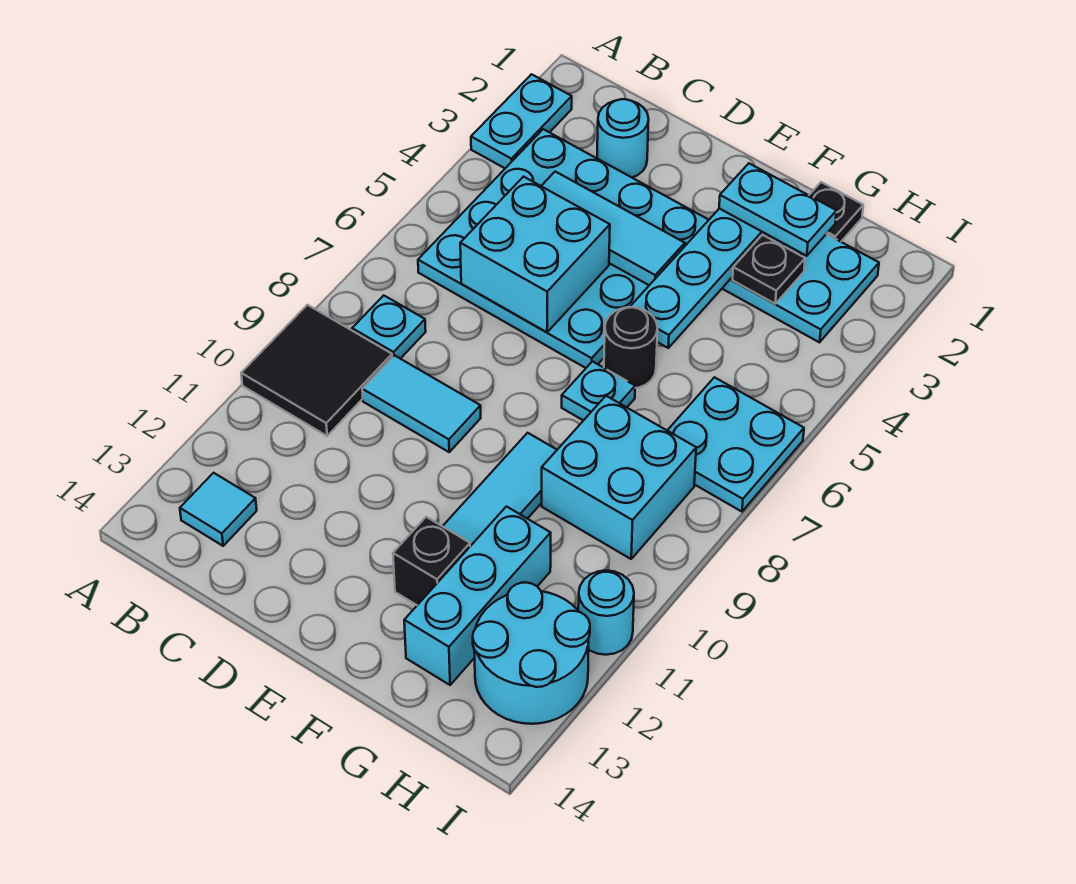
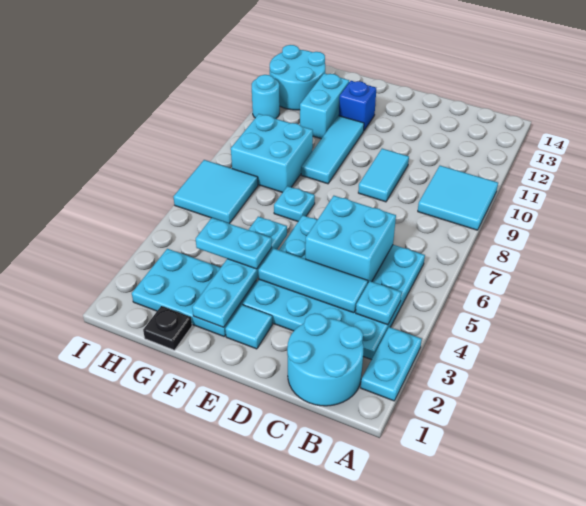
black 2x2 tile [241,305,392,436] -> cyan 2x2 tile [418,166,498,230]
cyan 1x1 plate [352,295,426,359] -> cyan 1x1 plate moved to [356,281,401,325]
cyan 1x1 tile [180,473,257,546] -> cyan 1x1 tile moved to [225,305,273,349]
cyan 1x1 round brick [597,99,649,177] -> cyan 2x2 round brick [287,313,364,406]
cyan 1x2 tile [362,355,481,452] -> cyan 1x2 tile turned to [358,149,409,202]
cyan 1x2 plate [719,163,836,256] -> cyan 1x2 plate moved to [196,218,272,269]
black 1x1 round brick [604,307,658,388] -> none
black 1x1 brick [393,517,470,605] -> blue 1x1 brick [339,81,376,130]
black 1x1 plate [733,235,805,304] -> none
cyan 1x3 brick [404,507,551,685] -> cyan 1x2 brick [300,73,349,139]
cyan 2x2 plate [667,377,804,512] -> cyan 2x2 tile [174,160,258,224]

